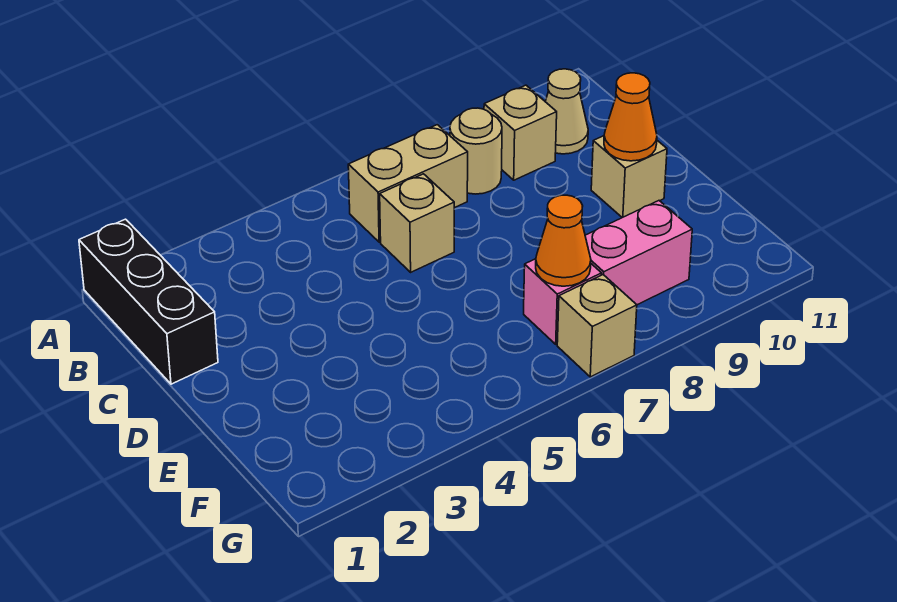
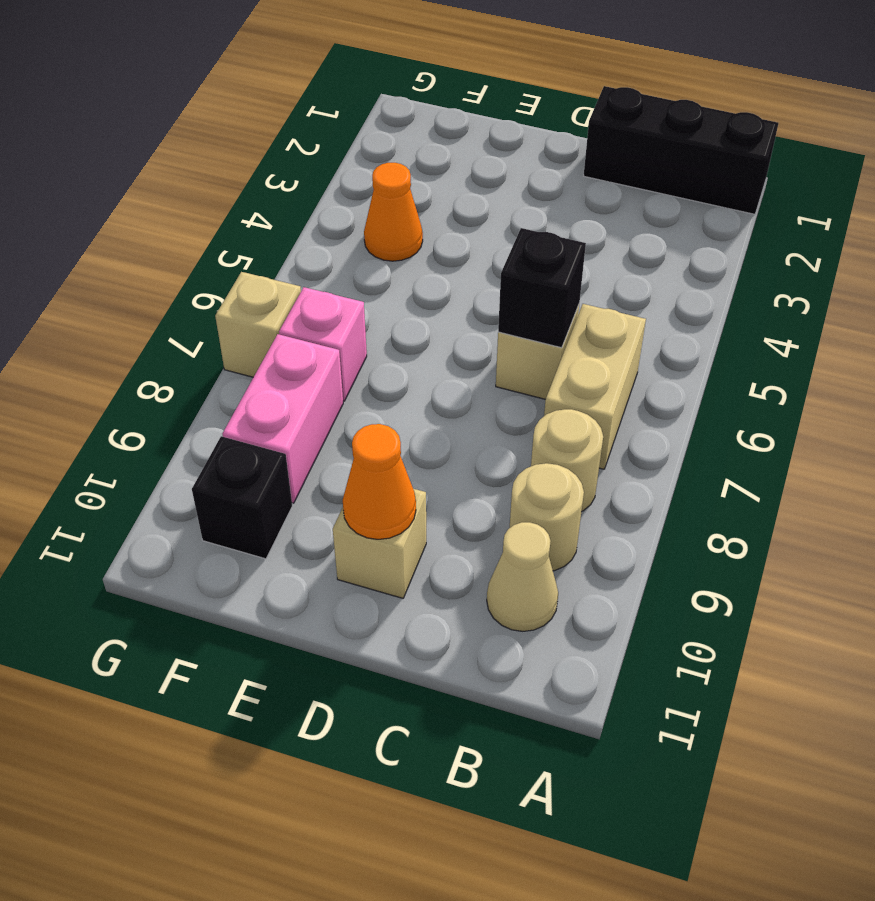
tan 1x1 brick [484,85,557,180] -> tan 1x1 round brick [510,463,584,571]
none -> black 1x1 brick [498,228,586,348]
orange 1x1 cone [536,195,591,286] -> orange 1x1 cone moved to [364,163,423,261]
none -> black 1x1 brick [192,436,292,559]

